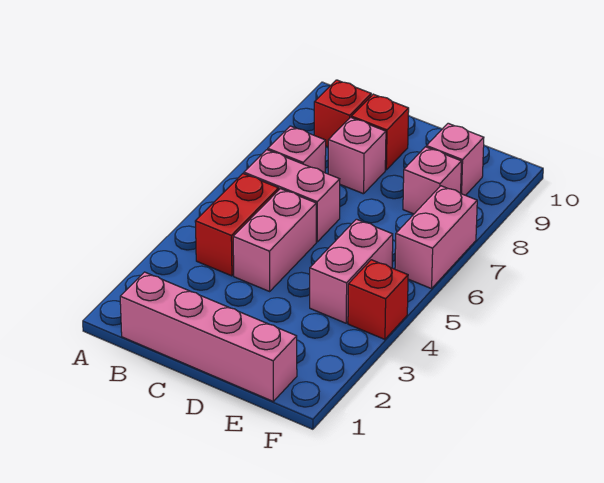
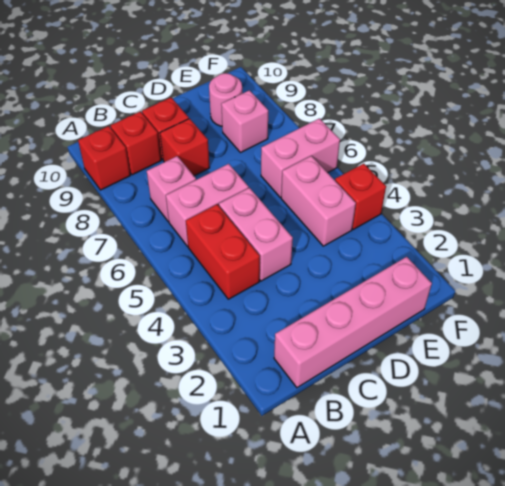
none -> red 1x1 brick [78,126,130,190]
pink 1x1 brick [328,117,386,194] -> red 1x1 brick [160,119,210,176]
pink 1x1 brick [426,123,484,195] -> pink 1x1 round brick [209,73,242,126]
pink 1x2 brick [395,186,477,289] -> pink 1x2 brick turned to [261,118,340,197]

